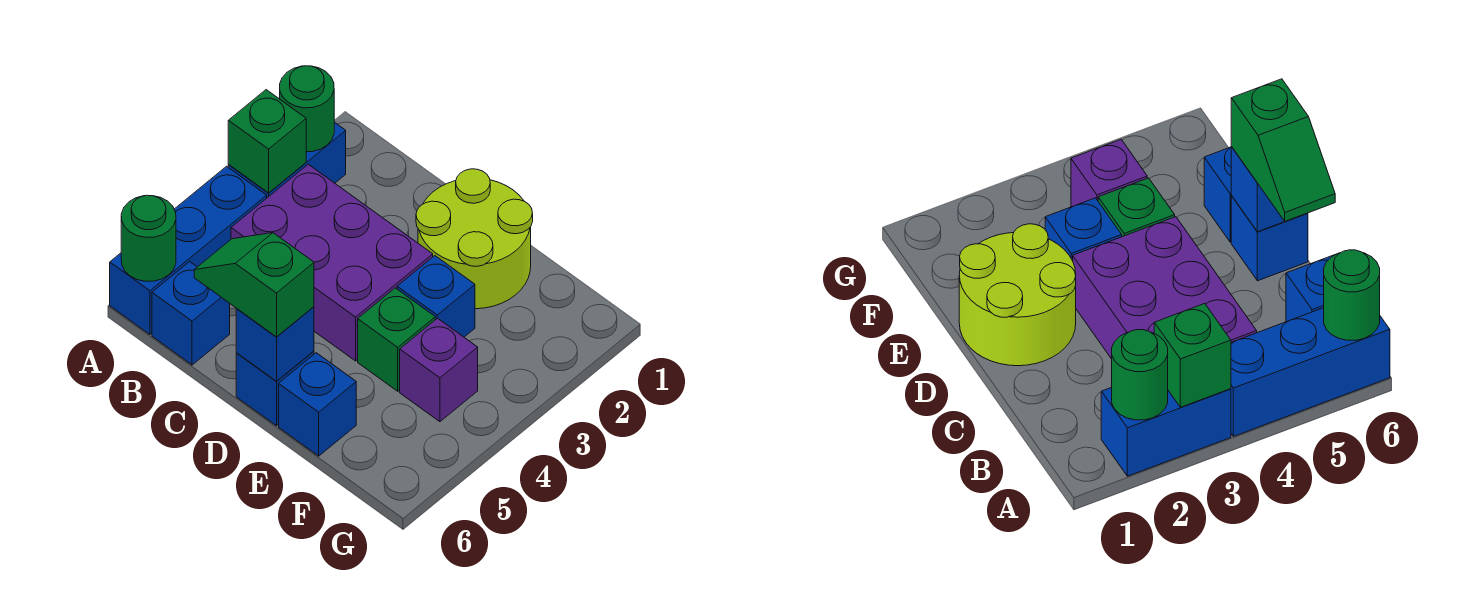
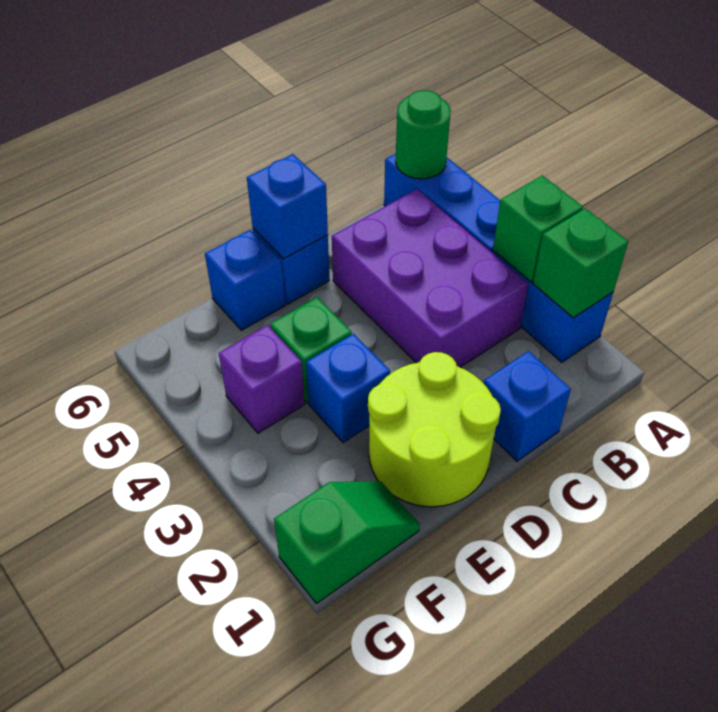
green 1x1 round brick [280,66,334,152] -> green 1x1 brick [533,209,628,318]
purple 2x3 brick [231,164,433,361] -> purple 2x3 brick turned to [332,189,529,367]
blue 1x1 brick [152,262,230,365] -> blue 1x1 brick moved to [484,351,571,461]
green 1x2 slope [194,233,314,337] -> green 1x2 slope moved to [274,481,420,604]

